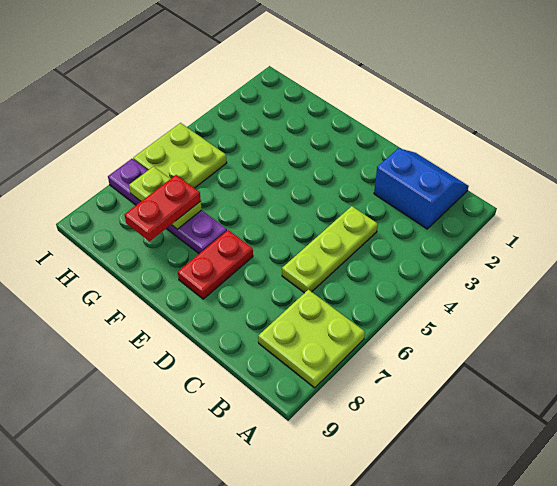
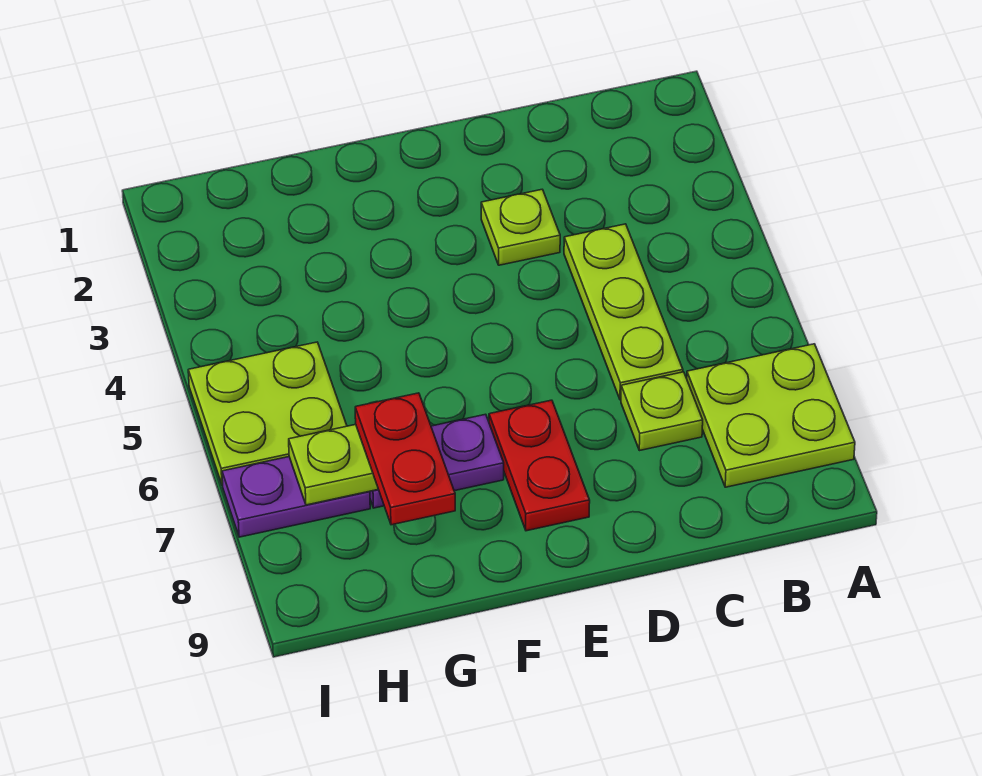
blue 2x2 slope [374,148,469,229] -> none
none -> lime 1x1 plate [621,372,703,451]
none -> lime 1x1 plate [481,189,560,265]

